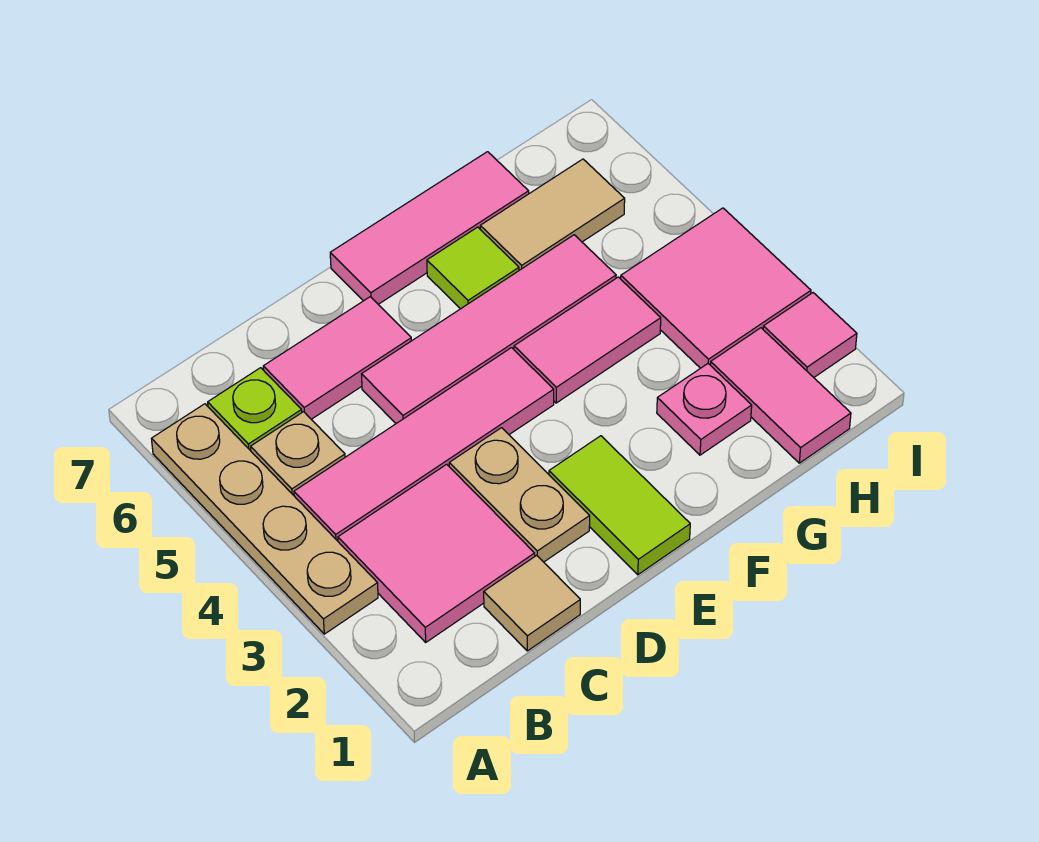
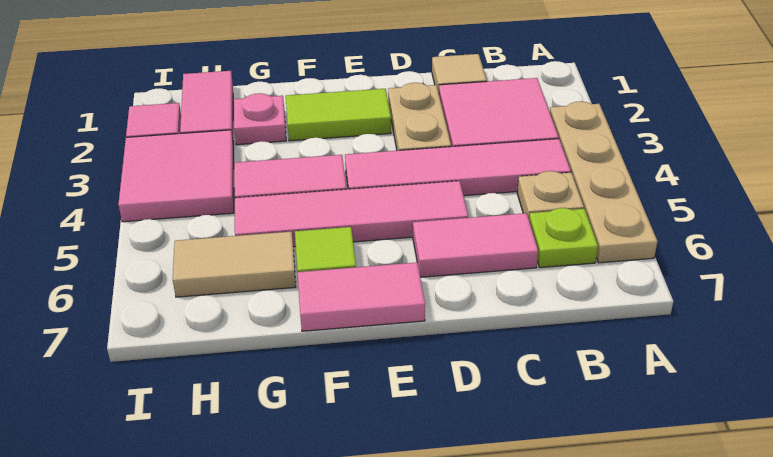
lime 1x2 tile [549,436,690,575] -> lime 1x2 tile turned to [286,89,391,141]
pink 1x3 tile [330,152,529,304] -> pink 1x2 tile [297,262,425,331]

